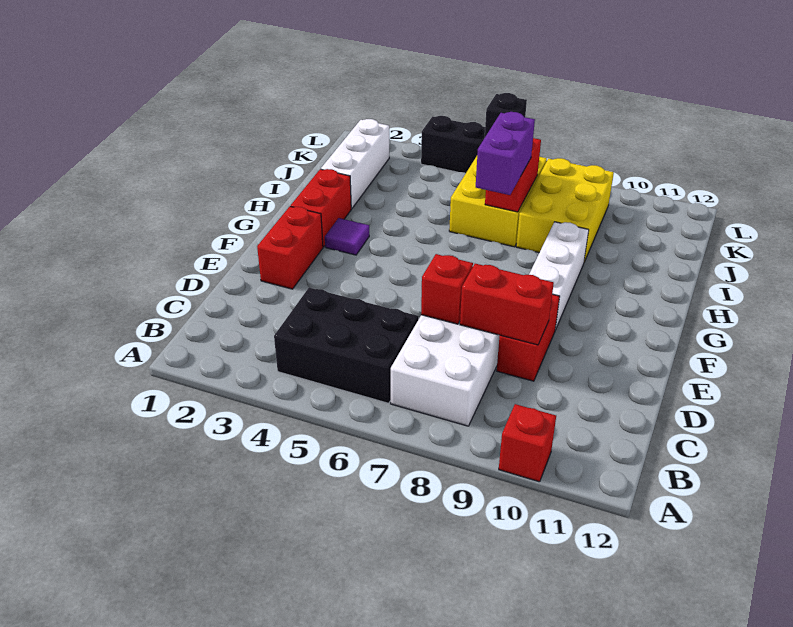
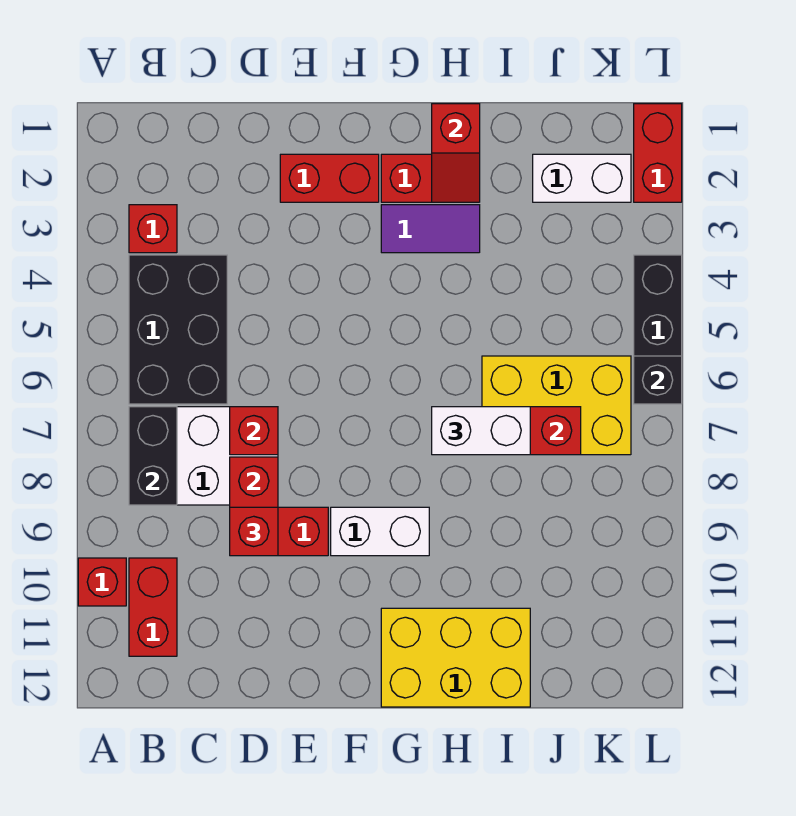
none -> red 1x1 brick [129,205,177,253]
none -> black 1x2 brick [129,407,177,505]
none -> red 1x2 brick [129,558,177,656]
none -> red 1x1 brick [230,507,278,556]
white 1x3 brick [529,222,589,330] -> white 1x2 brick [331,507,429,556]
purple 1x1 tile [325,218,369,255] -> purple 1x2 tile [381,205,480,253]
none -> red 1x2 slope [432,104,480,202]
purple 1x2 brick [476,112,535,195] -> white 1x2 brick [432,407,530,455]
white 1x3 brick [321,119,389,209] -> white 1x2 brick [533,154,631,202]
yellow 2x3 brick [516,158,614,262] -> yellow 2x3 brick moved to [381,608,530,707]
none -> red 1x2 brick [634,104,682,202]

